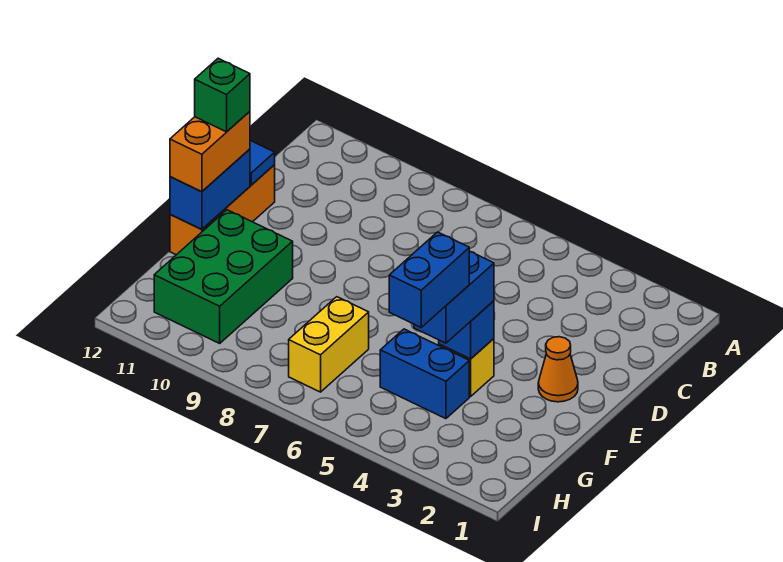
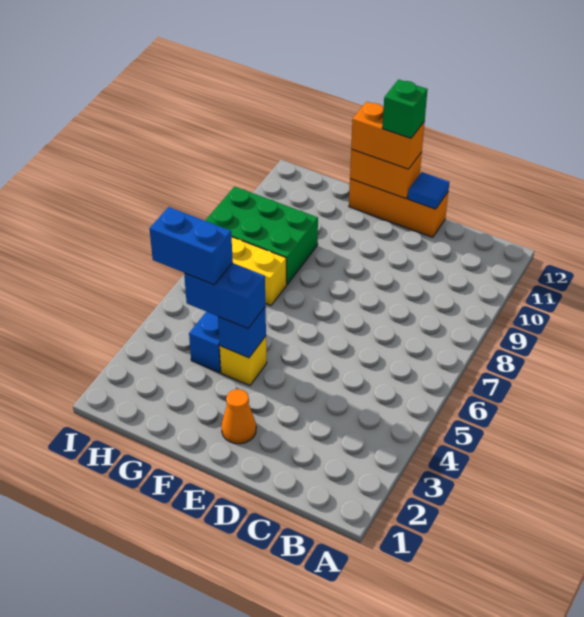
blue 1x2 brick [170,149,250,229] -> orange 1x2 brick [350,150,422,199]
green 2x3 brick [154,210,293,343] -> green 2x3 brick moved to [205,187,318,284]

